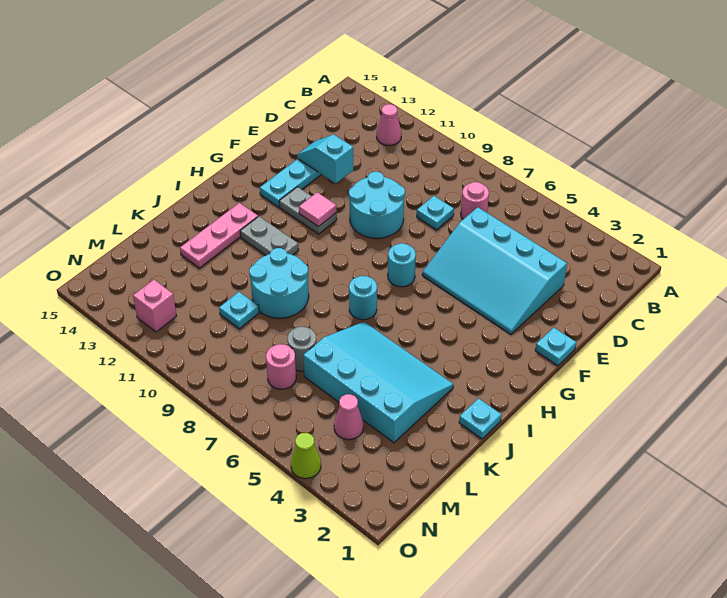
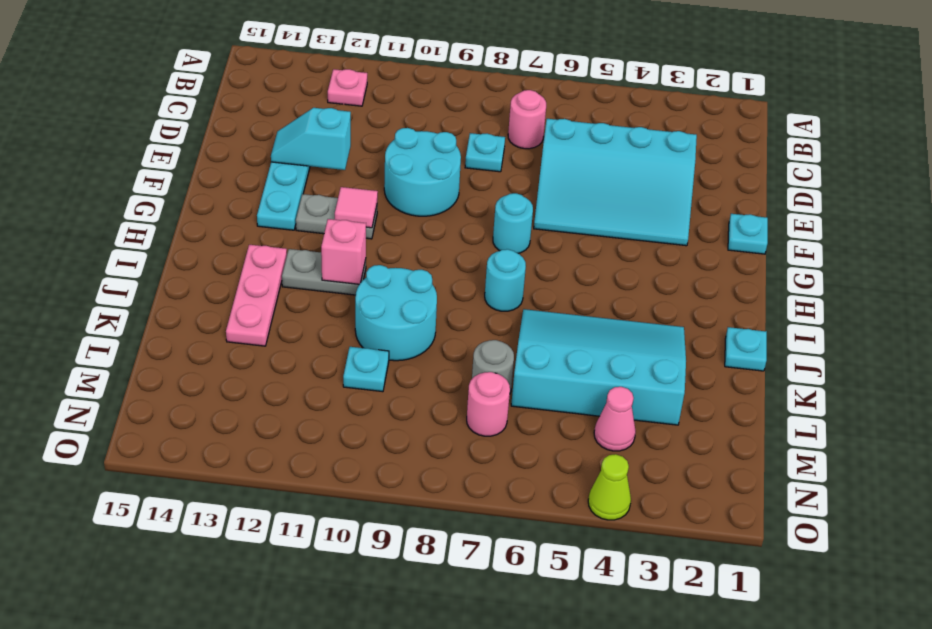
pink 1x1 cone [377,104,401,146] -> pink 1x1 plate [328,69,367,106]
pink 1x1 brick [133,280,176,332] -> pink 1x1 brick moved to [321,219,366,284]

